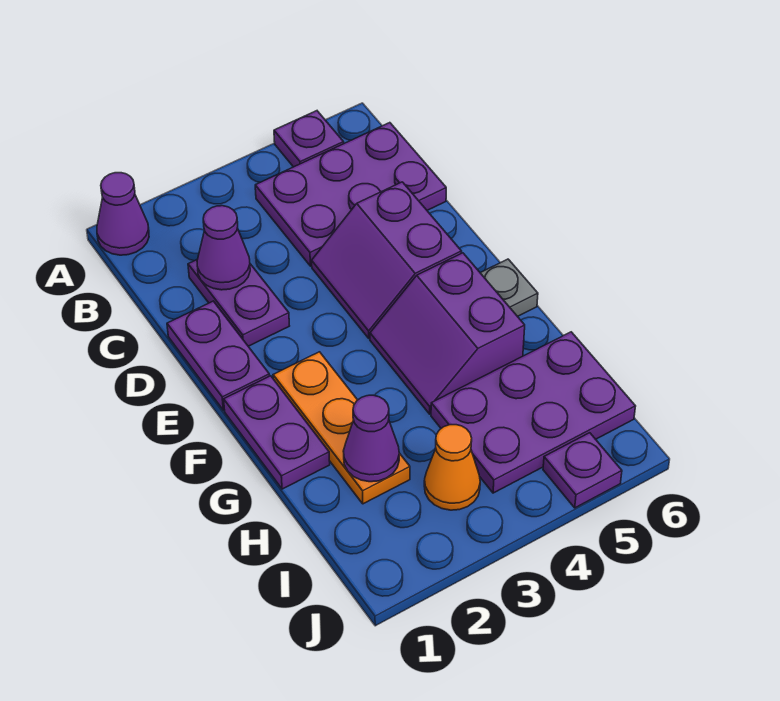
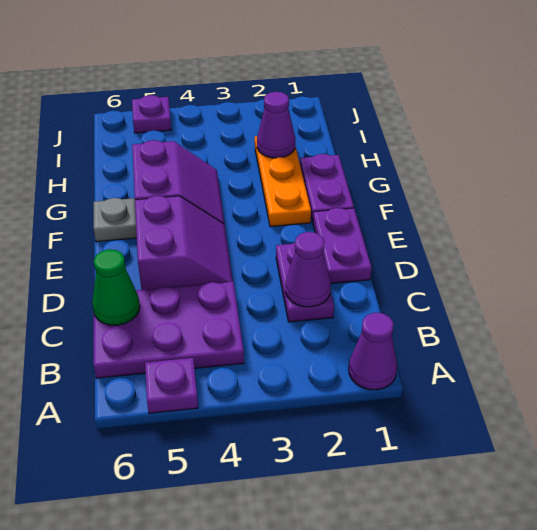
none -> green 1x1 cone [92,249,140,325]
purple 2x3 plate [431,332,636,493] -> none
orange 1x1 cone [424,425,480,510] -> none

